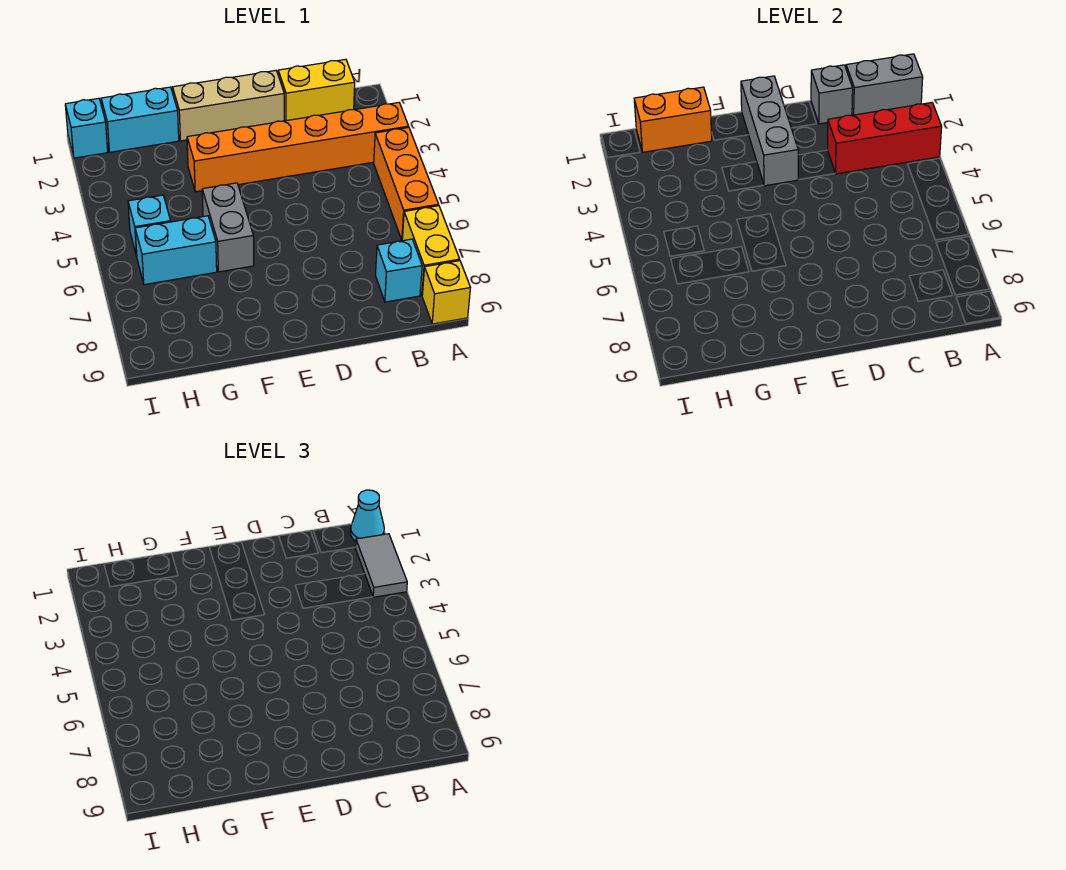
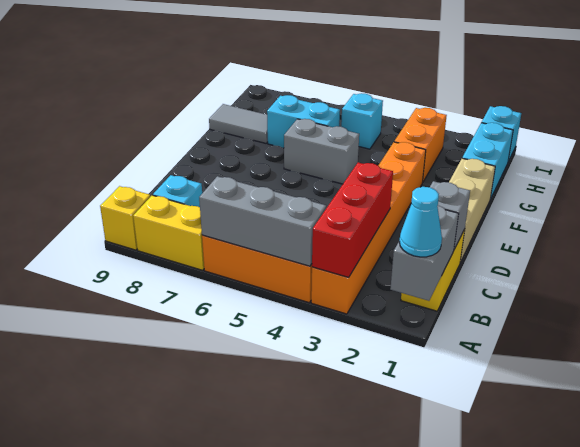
grey 1x2 tile [356,534,407,597] -> grey 1x2 tile moved to [209,104,268,143]
grey 1x3 brick [741,76,799,186] -> grey 1x3 brick moved to [199,176,326,266]
orange 1x2 brick [634,87,712,152] -> orange 1x2 brick moved to [394,108,447,183]
cyan 1x2 brick [135,216,217,285] -> cyan 1x2 brick turned to [267,95,340,148]

